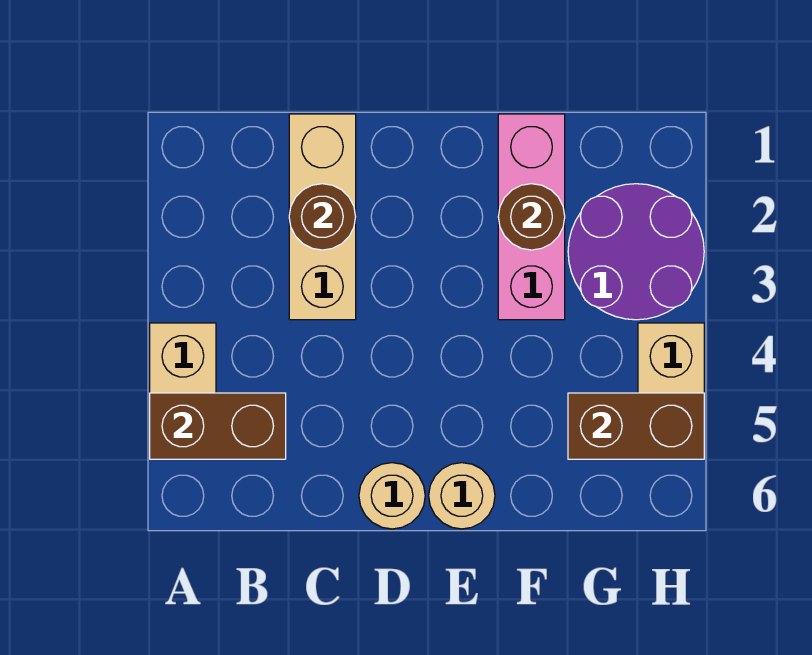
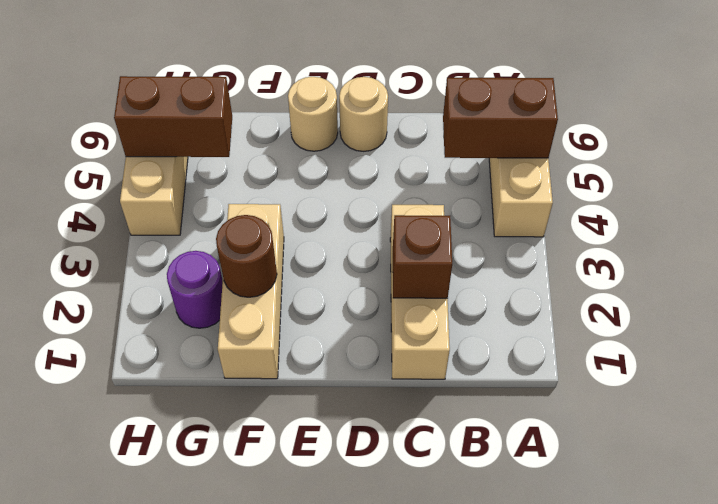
brown 1x1 round brick [289,184,356,250] -> brown 1x1 brick [393,215,452,298]
pink 1x3 brick [498,114,565,320] -> tan 1x3 brick [218,204,284,379]
purple 2x2 round brick [568,184,704,320] -> purple 1x1 round brick [167,251,223,328]

